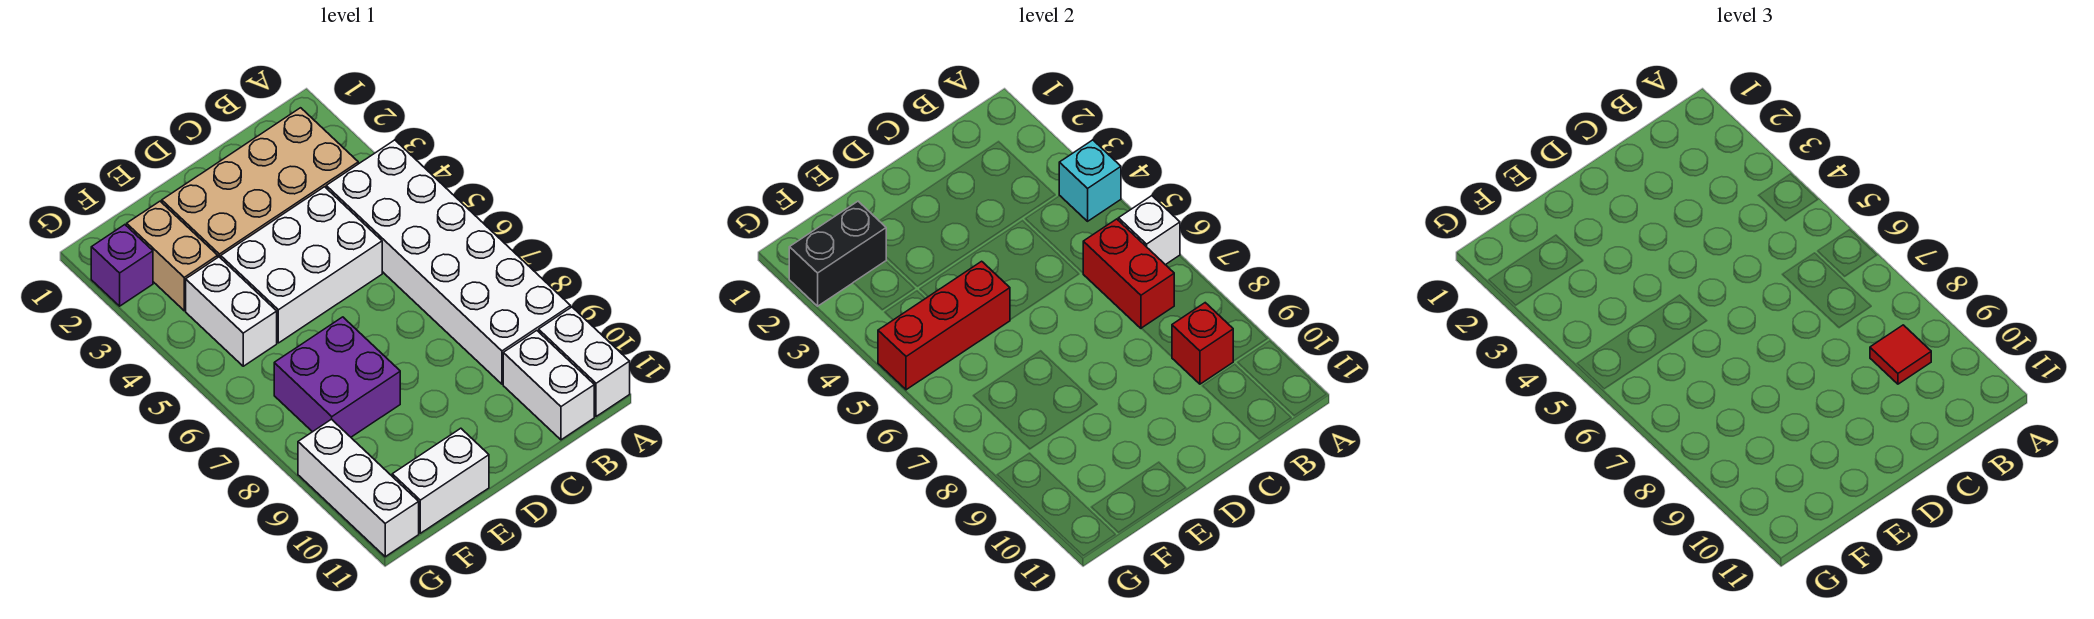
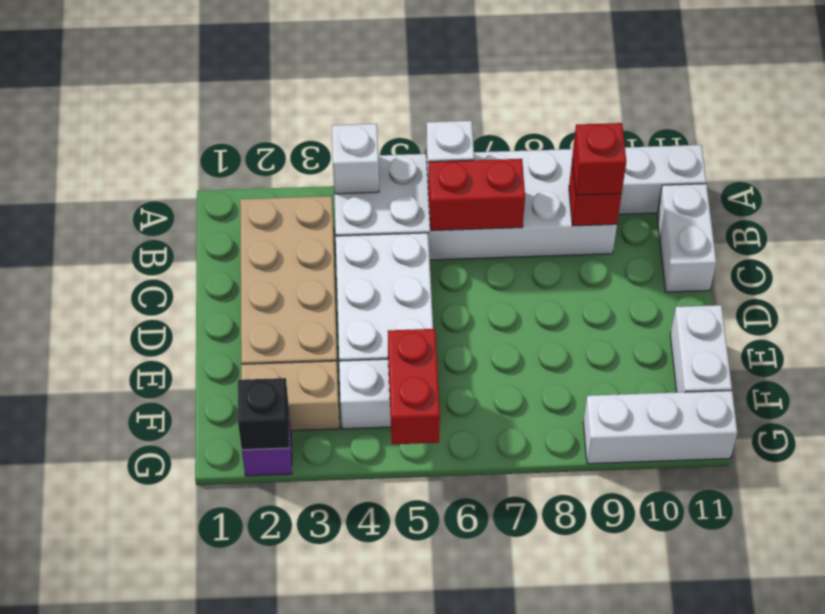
cyan 1x1 brick [1059,140,1121,221] -> white 1x1 brick [332,124,379,194]
red 1x1 tile [1870,325,1931,384] -> red 1x1 brick [572,123,626,195]
white 1x2 brick [503,330,594,440] -> white 1x2 brick turned to [657,184,716,292]
red 1x3 brick [878,261,1010,390] -> red 1x2 brick [388,329,440,444]
purple 2x2 brick [274,317,400,437] -> none
black 1x2 brick [789,201,886,306] -> black 1x1 brick [238,378,289,450]

